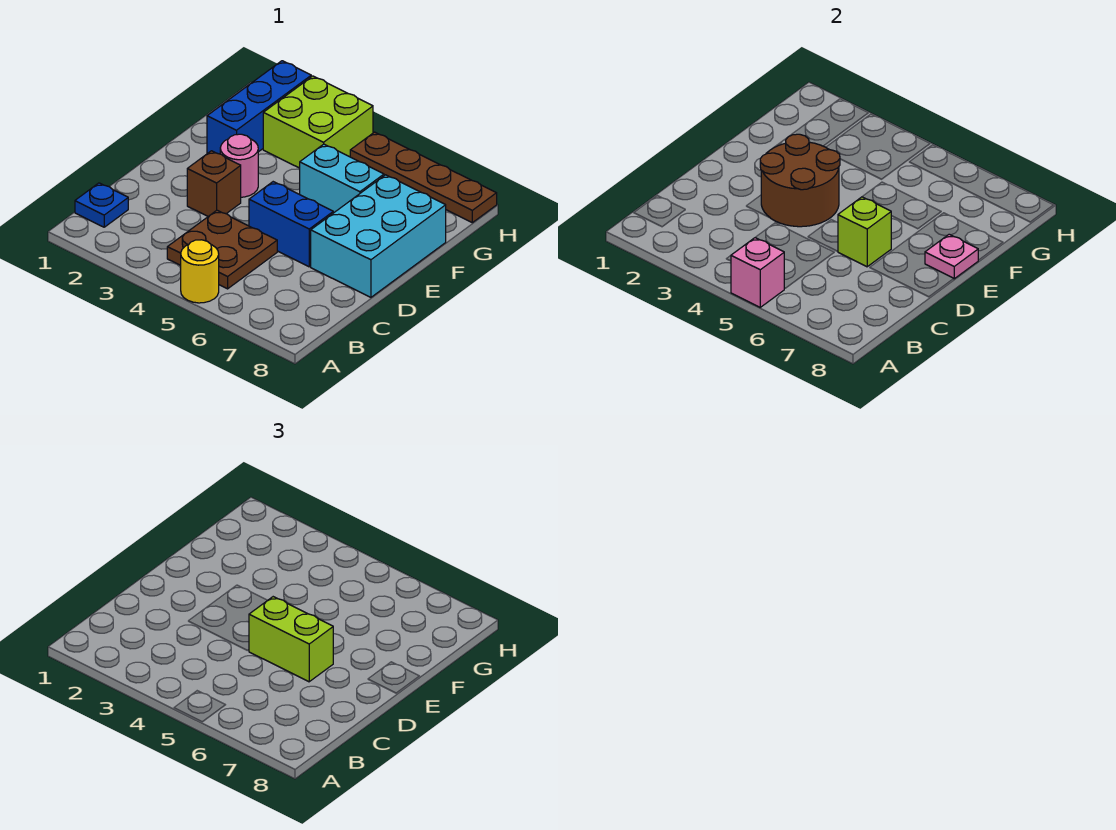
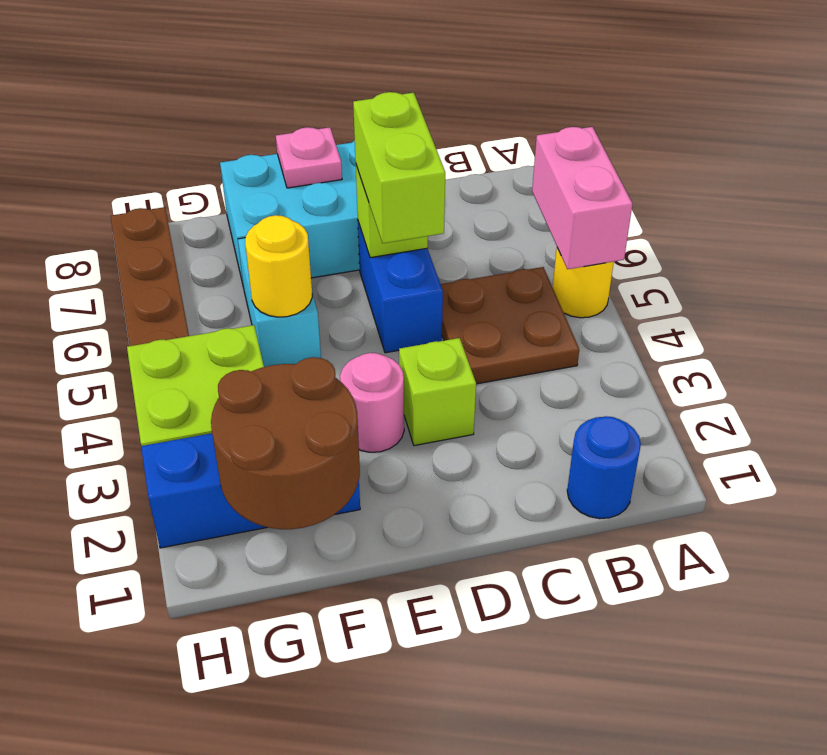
pink 1x1 brick [731,238,784,307] -> pink 1x2 brick [532,127,632,269]
blue 1x1 plate [75,183,128,227] -> blue 1x1 round brick [567,416,641,519]
brown 1x1 brick [187,151,241,216] -> lime 1x1 brick [399,338,476,446]
brown 2x2 round brick [760,134,840,227] -> brown 2x2 round brick moved to [211,357,360,529]
none -> yellow 1x1 round brick [245,215,312,317]

